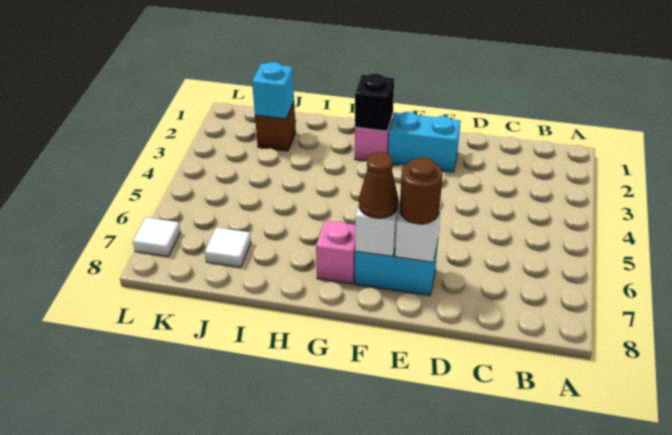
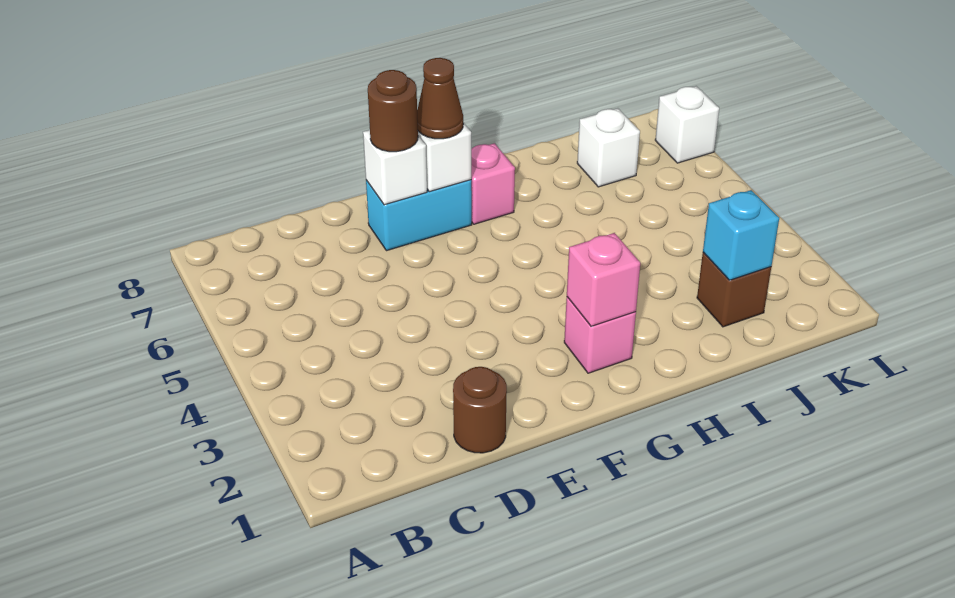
none -> brown 1x1 round brick [453,367,507,453]
cyan 1x2 brick [388,112,461,172] -> none
black 1x1 brick [355,73,394,131] -> pink 1x1 brick [567,233,640,326]
white 1x1 tile [205,227,251,267] -> white 1x1 brick [577,108,640,187]
white 1x1 tile [133,217,180,257] -> white 1x1 brick [655,86,719,163]

